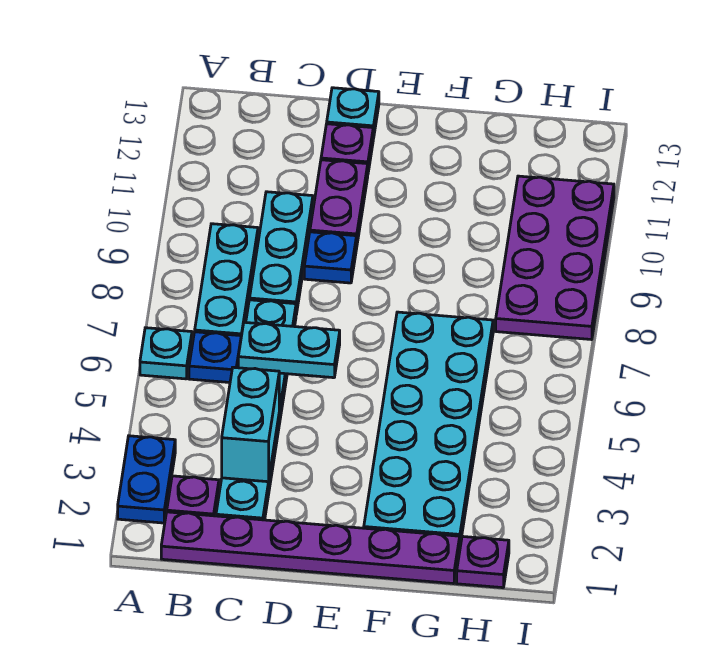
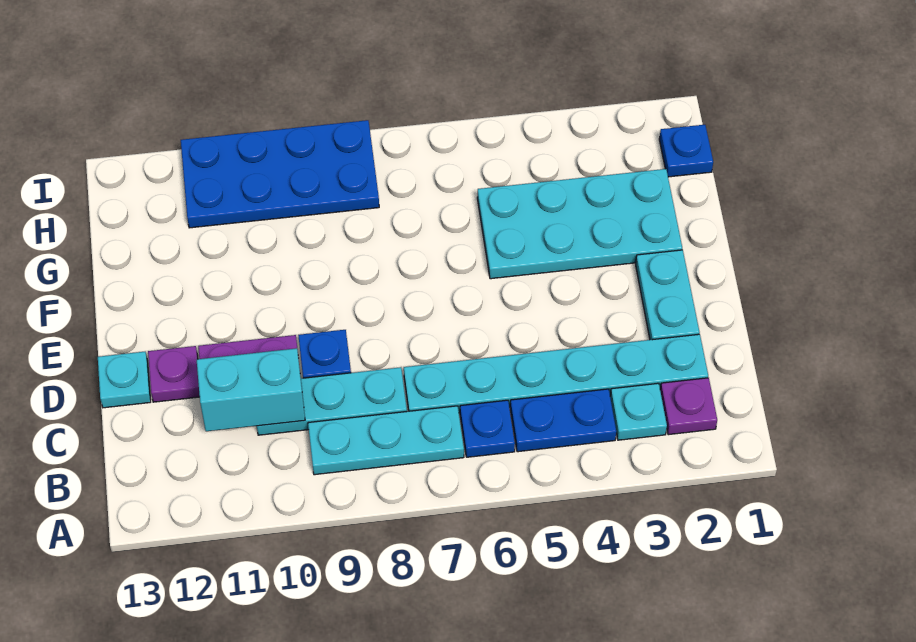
blue 1x2 plate [118,436,175,523] -> blue 1x2 plate moved to [510,389,616,452]
cyan 1x1 plate [140,328,192,379] -> cyan 1x1 plate moved to [610,383,667,440]
purple 1x6 plate [161,512,460,584] -> none
cyan 1x2 brick [222,367,279,482] -> cyan 1x2 brick moved to [197,348,305,431]
cyan 1x2 plate [238,322,340,378] -> cyan 1x2 plate moved to [636,250,700,340]
cyan 2x6 plate [364,312,493,544] -> cyan 2x4 plate [477,169,682,279]
purple 1x1 plate [457,536,509,588] -> blue 1x1 plate [659,125,713,177]
purple 2x4 plate [496,176,614,340] -> blue 2x4 plate [181,120,379,228]

